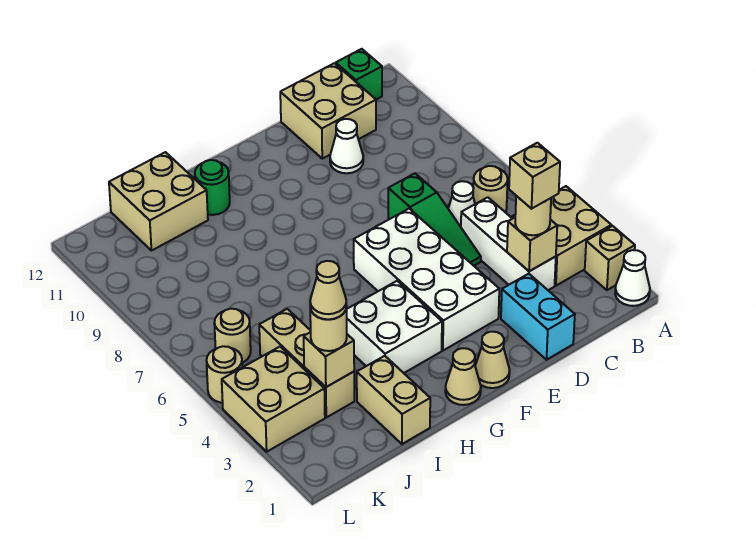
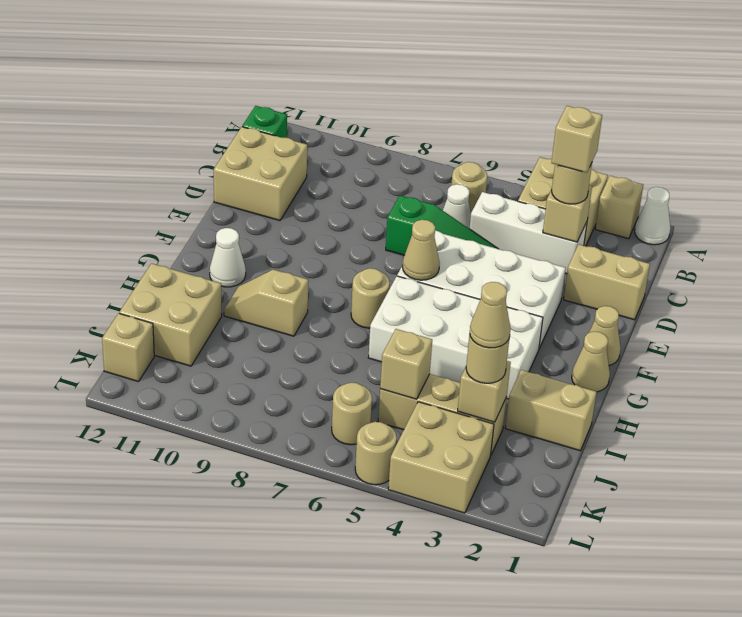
cyan 1x2 brick [501,274,575,360] -> tan 1x2 brick [564,244,650,320]
white 1x1 cone [330,119,363,173] -> white 1x1 cone moved to [210,228,246,287]
none -> tan 1x1 cone [402,220,440,280]
white 2x2 brick [347,281,442,373] -> white 2x4 brick [368,276,543,399]
none -> tan 1x1 round brick [351,268,390,328]
none -> tan 1x2 slope [224,269,308,336]
green 1x1 round brick [195,160,230,215] -> none
none -> tan 1x1 brick [380,329,432,399]
none -> tan 1x1 brick [102,313,154,382]

